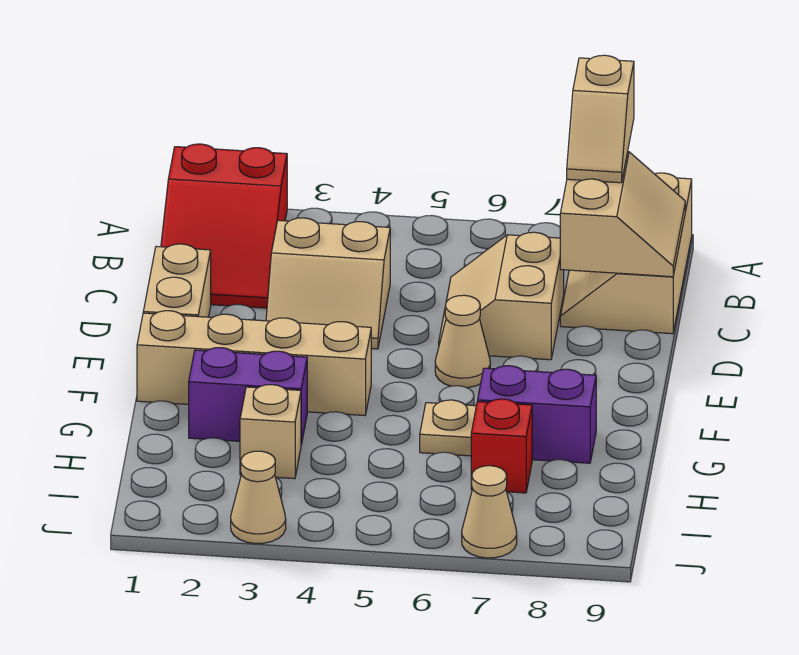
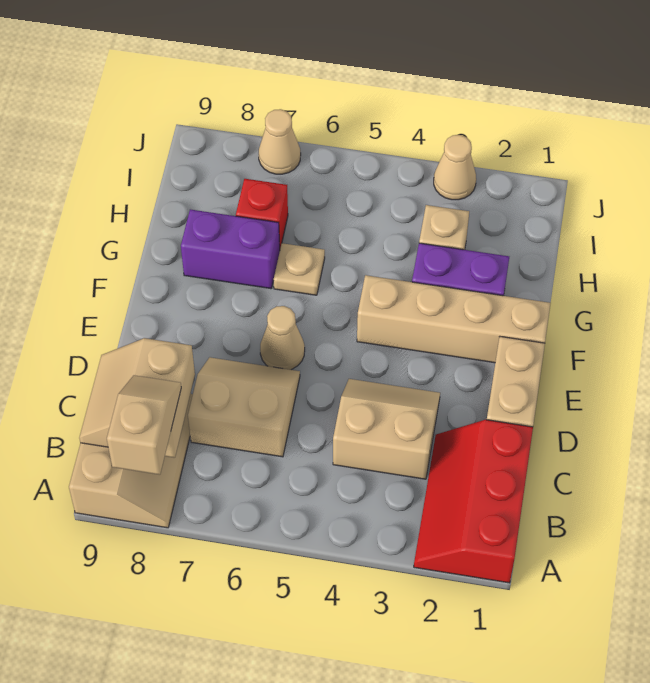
red 2x3 slope [161,144,287,308] -> red 2x3 slope turned to [414,420,533,583]
tan 2x2 slope [439,232,564,360] -> tan 2x2 slope turned to [188,357,300,457]

